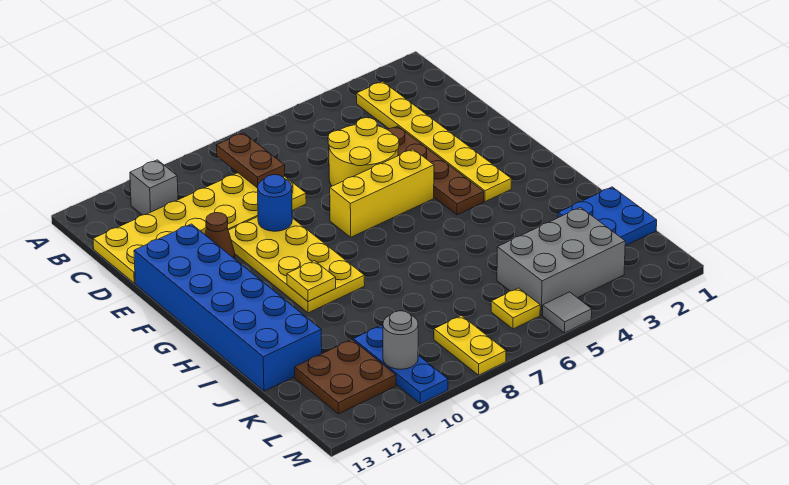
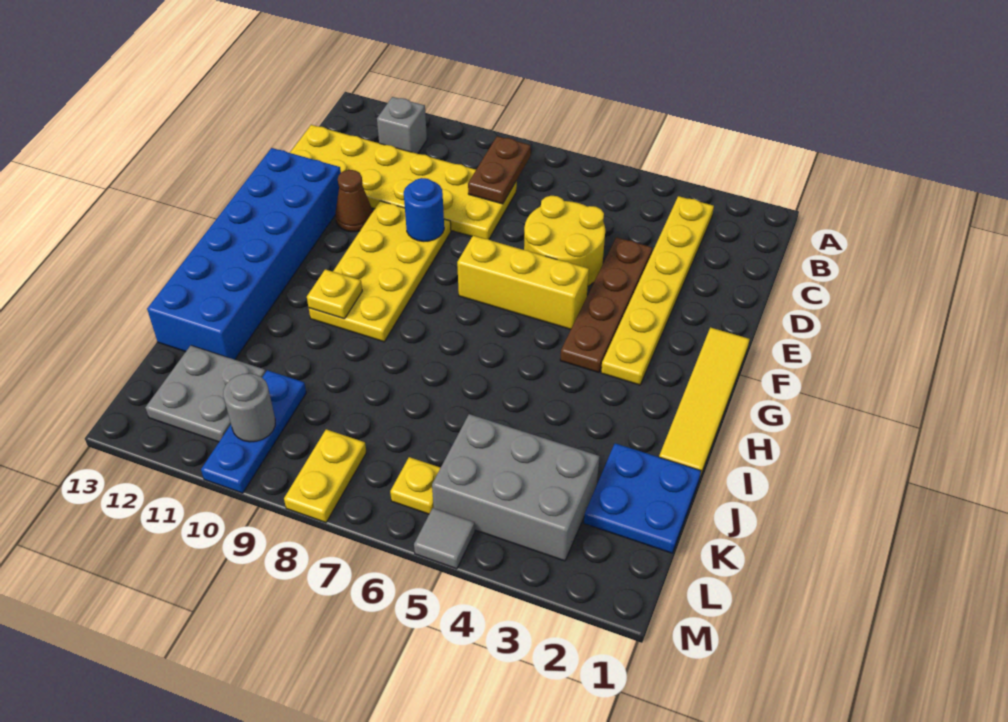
none -> yellow 1x4 tile [659,327,750,477]
brown 2x2 plate [295,340,396,414] -> grey 2x2 plate [145,345,266,442]

